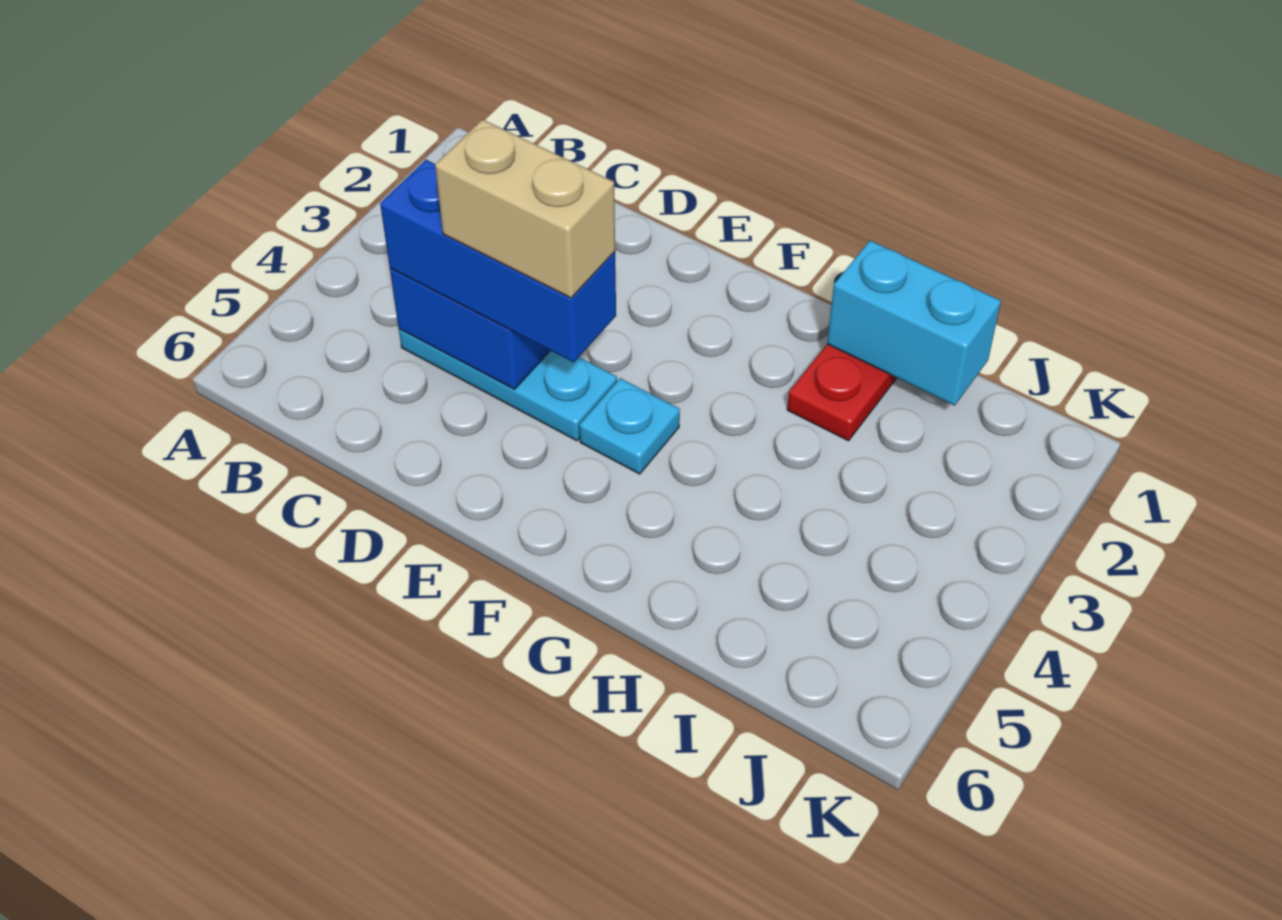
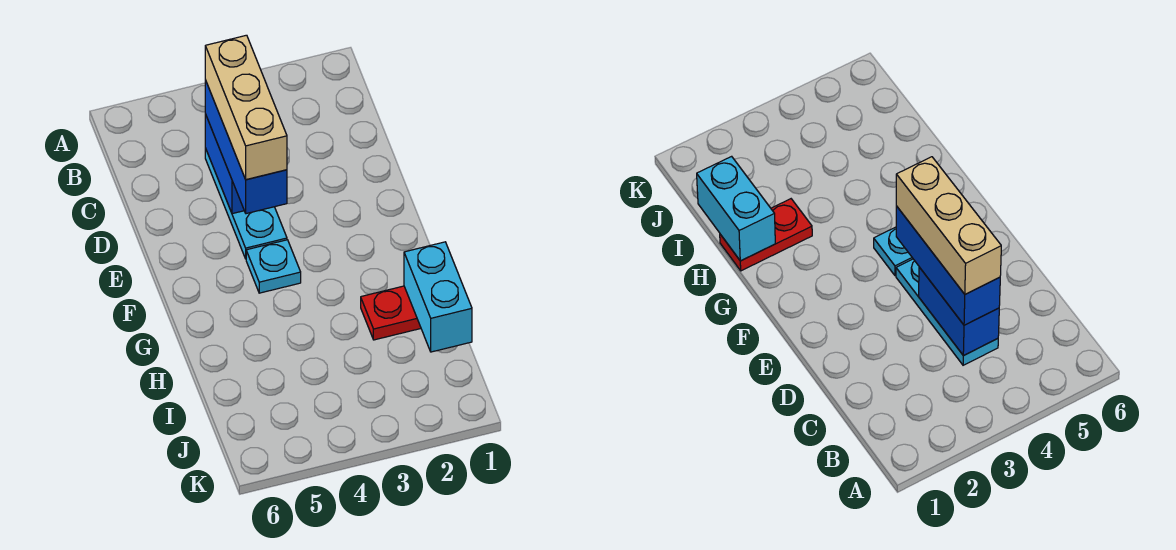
tan 1x2 brick [435,119,615,298] -> tan 1x3 brick [205,35,287,179]

